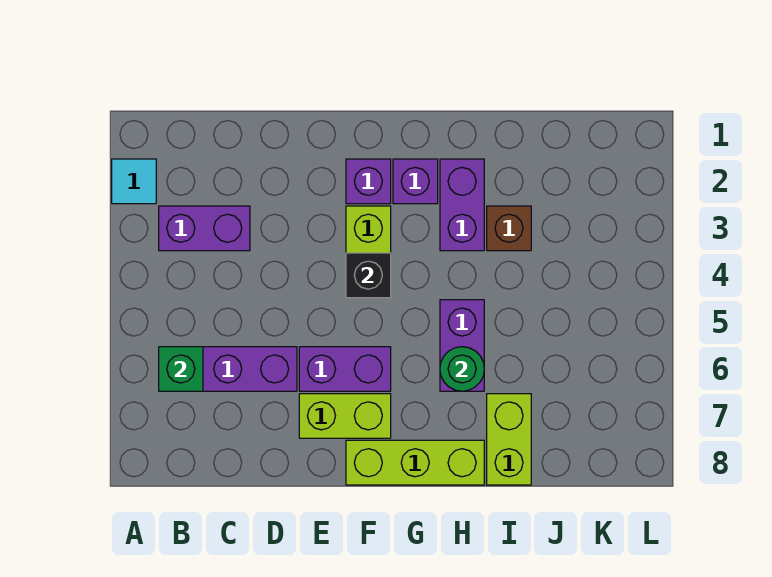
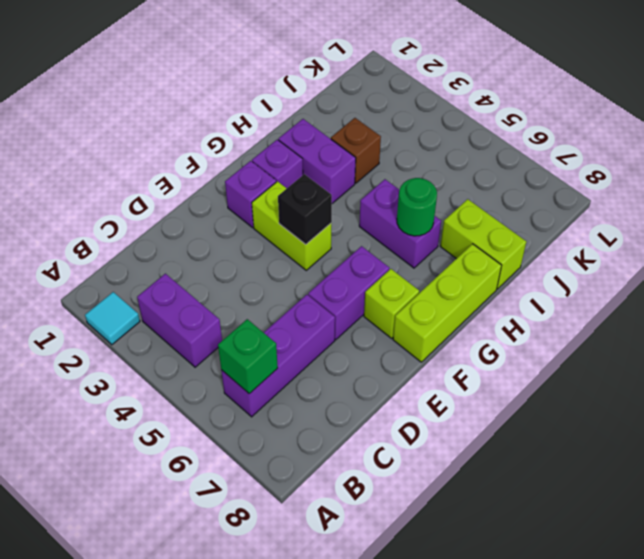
purple 1x2 brick [159,206,250,251] -> purple 1x2 brick turned to [137,274,222,367]
lime 1x2 brick [299,394,391,438] -> lime 1x1 brick [364,269,419,338]

